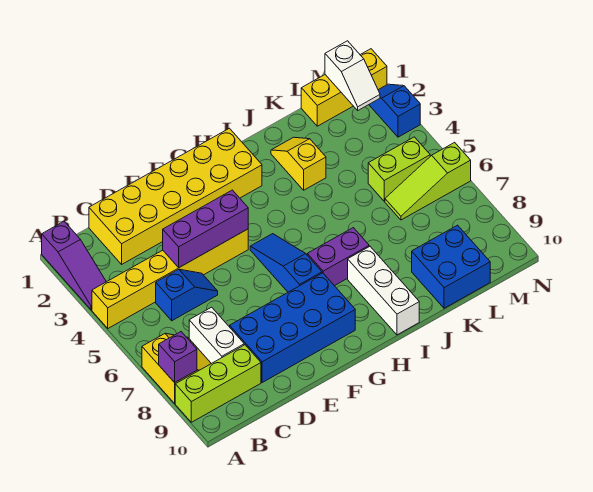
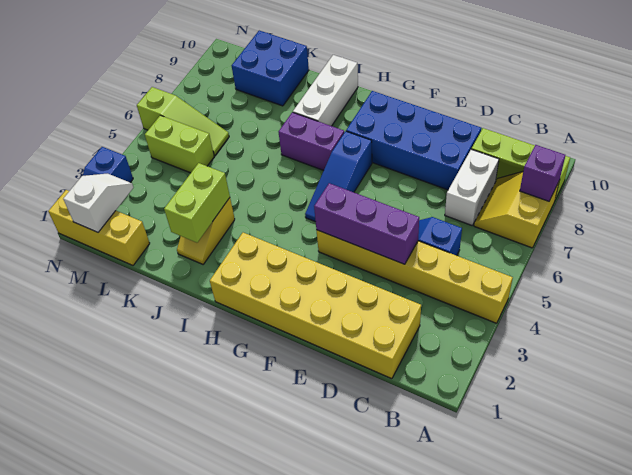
purple 1x3 slope [42,222,106,310] -> none
none -> lime 1x2 brick [164,163,230,243]

